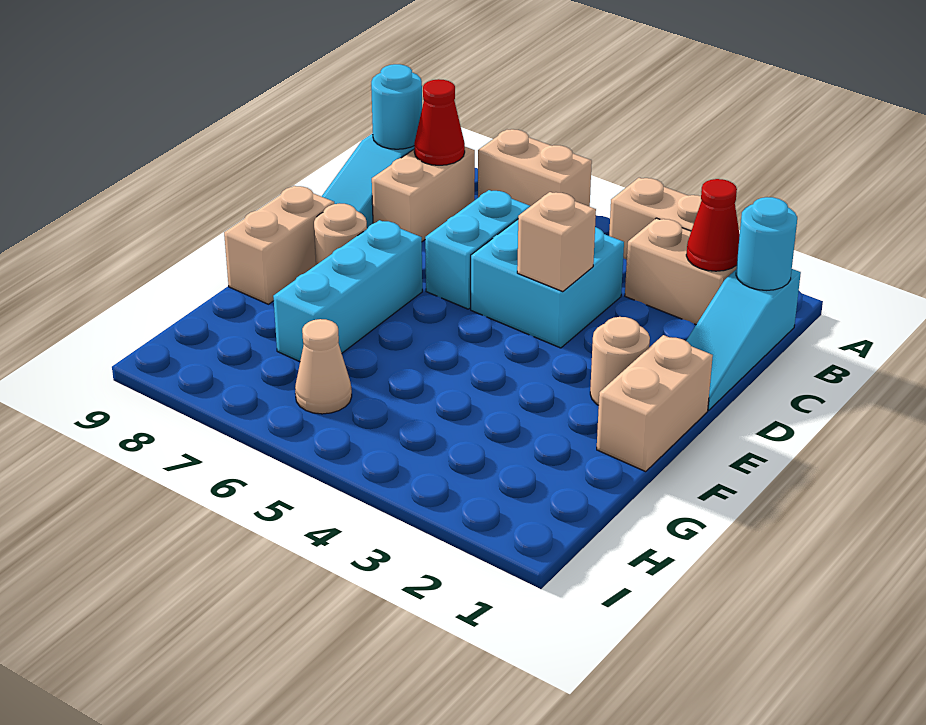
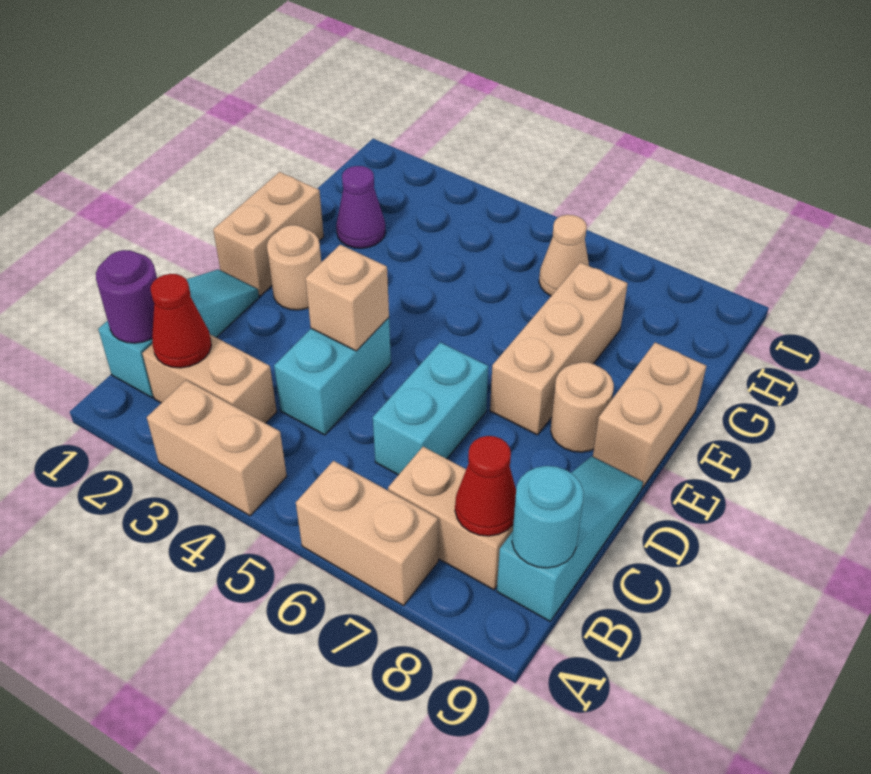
cyan 1x1 round brick [736,197,797,290] -> purple 1x1 round brick [96,250,157,343]
tan 1x2 brick [372,147,475,242] -> tan 1x2 brick turned to [388,447,513,590]
cyan 2x2 brick [471,219,624,348] -> cyan 1x2 brick [274,318,391,435]
cyan 1x3 brick [273,220,422,362] -> tan 1x3 brick [490,262,628,435]
none -> purple 1x1 cone [336,166,385,248]

